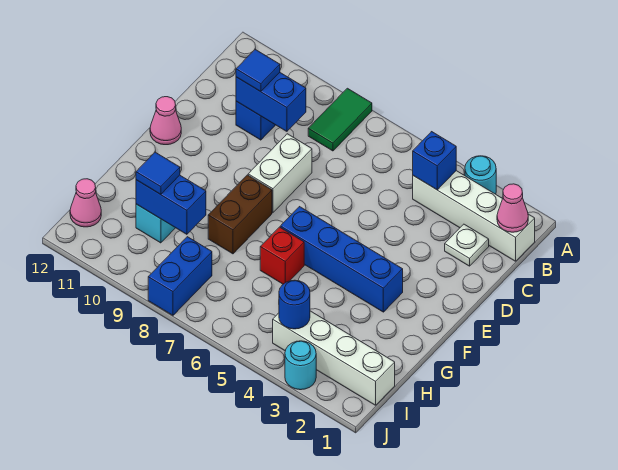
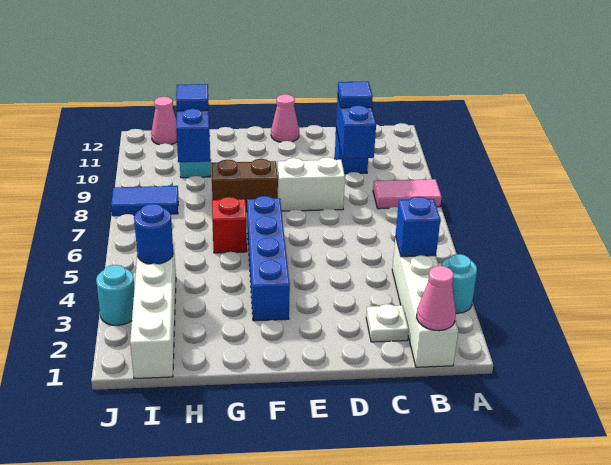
green 1x2 tile [308,88,372,151] -> pink 1x2 tile [373,179,442,209]
blue 1x2 brick [148,237,212,315] -> blue 1x2 tile [111,186,178,216]

